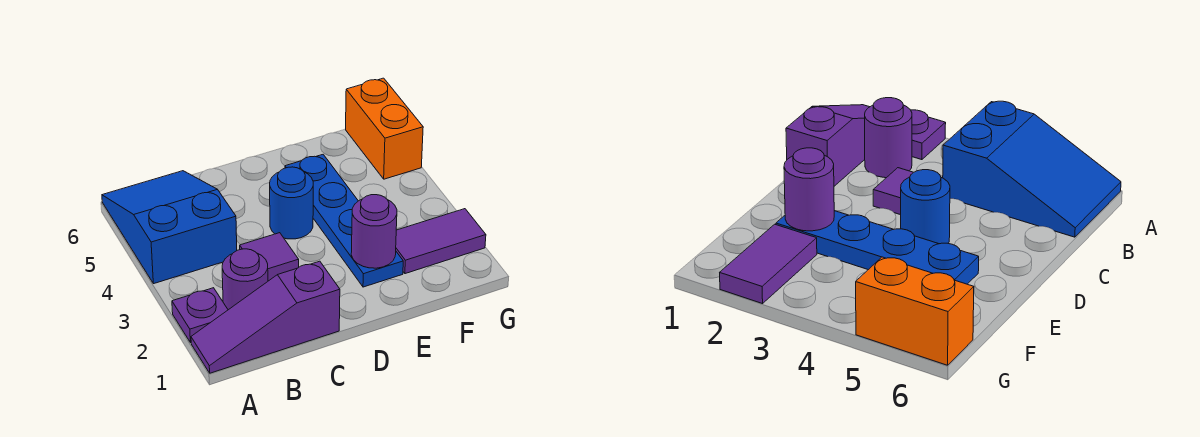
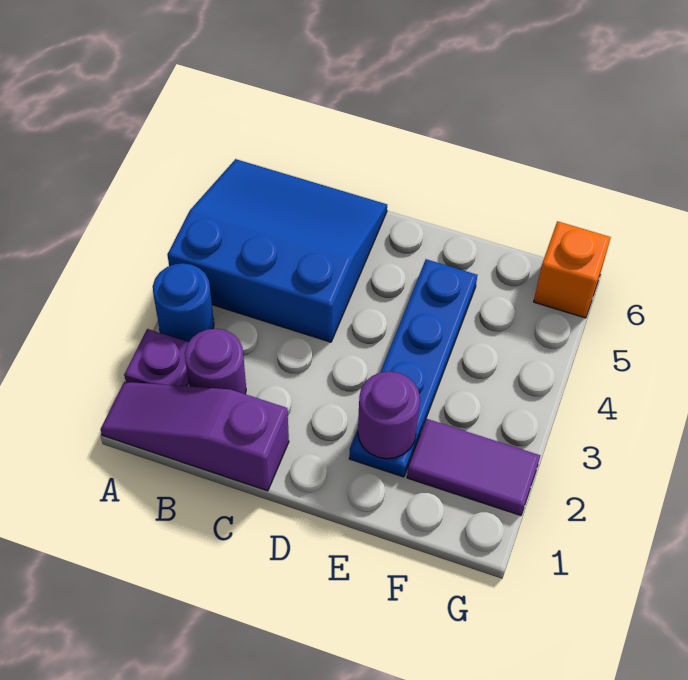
blue 2x3 slope [102,171,237,284] -> blue 3x3 slope [167,159,387,342]
purple 1x1 tile [240,233,299,281] -> none
blue 1x1 round brick [270,167,313,239] -> blue 1x1 round brick moved to [153,263,214,342]
orange 1x2 brick [346,78,423,179] -> orange 1x1 brick [534,221,611,318]

